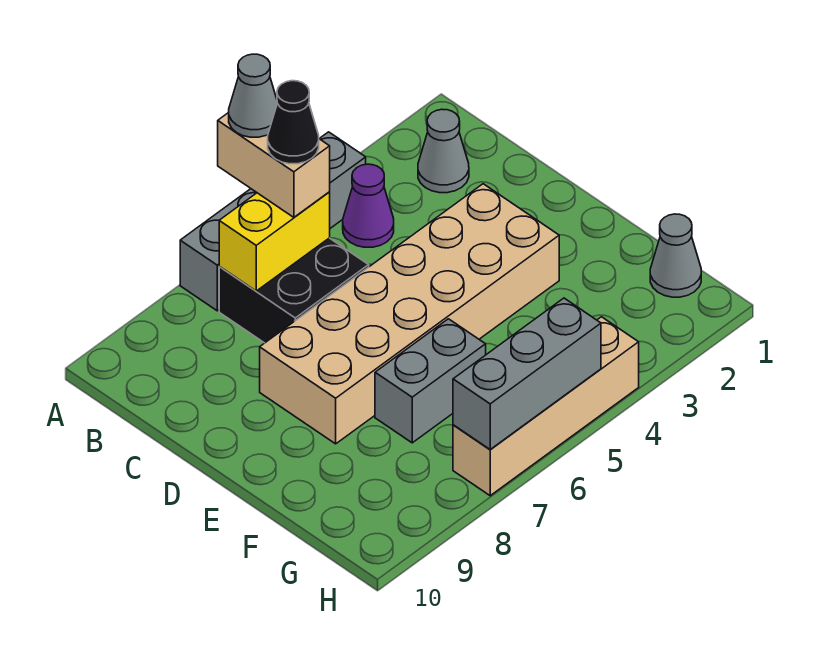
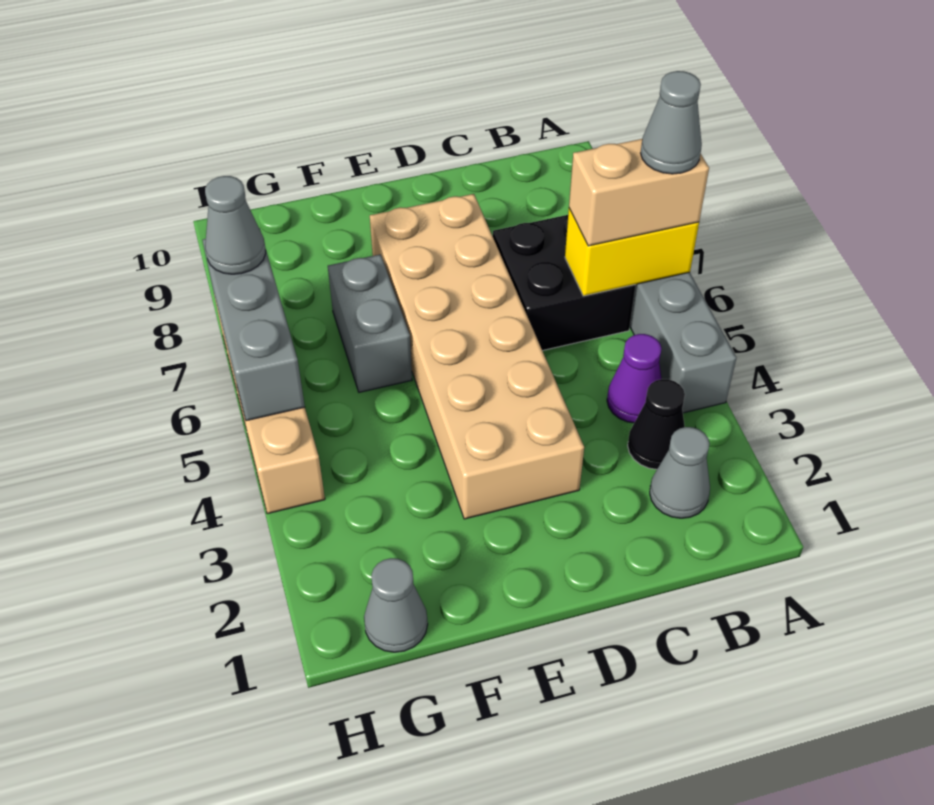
yellow 1x2 brick [219,192,330,291] -> yellow 1x2 brick turned to [565,209,699,296]
black 1x1 cone [268,81,319,164] -> black 1x1 cone moved to [628,379,685,469]
none -> grey 1x1 cone [205,176,266,274]

